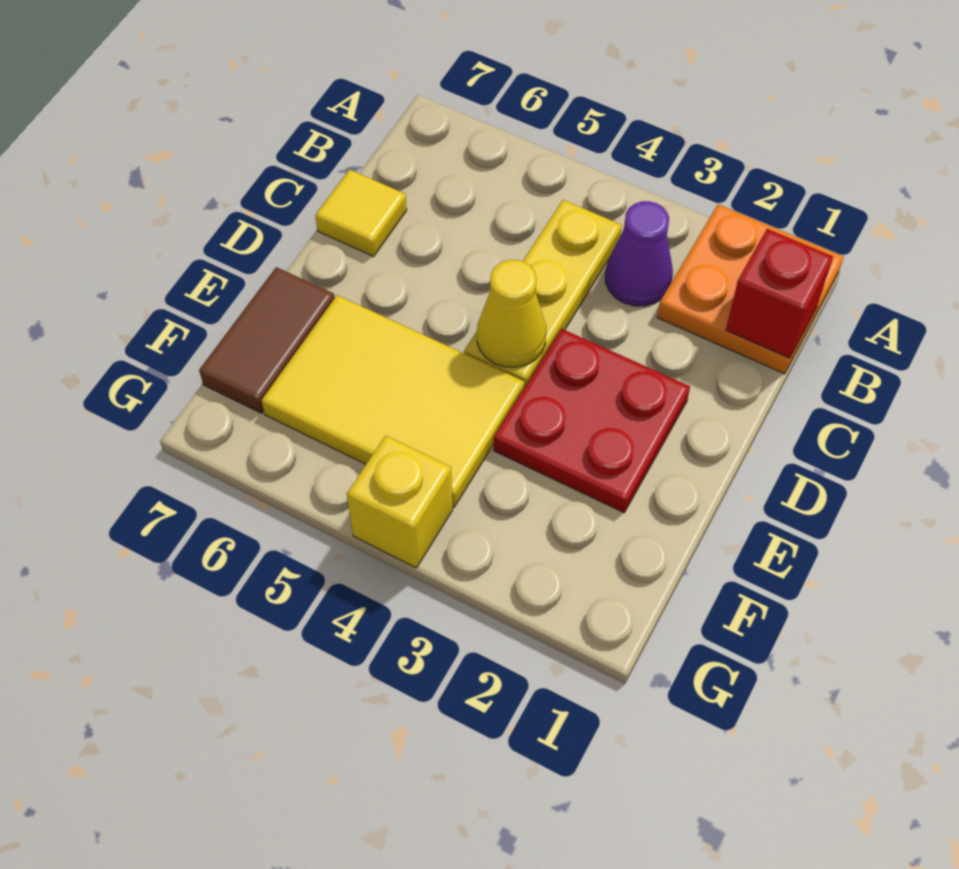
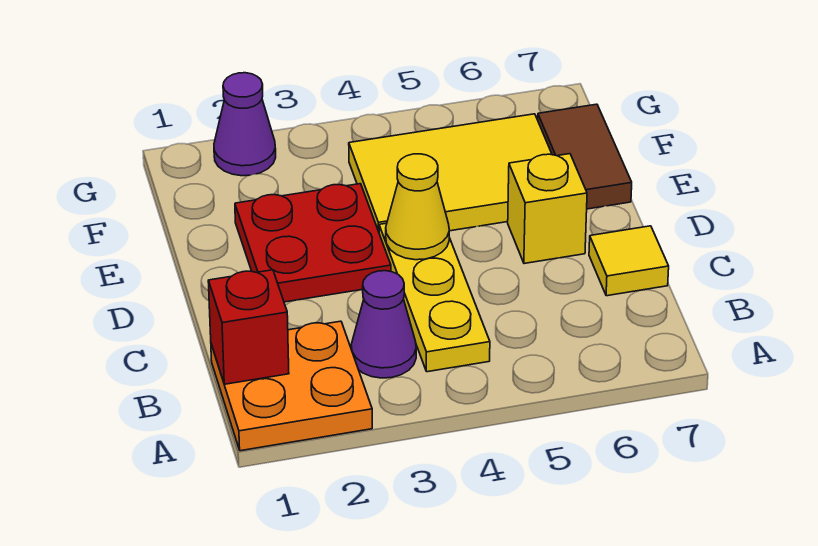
none -> purple 1x1 cone [214,73,276,176]
yellow 1x1 brick [347,436,453,568] -> yellow 1x1 brick moved to [508,154,587,264]

